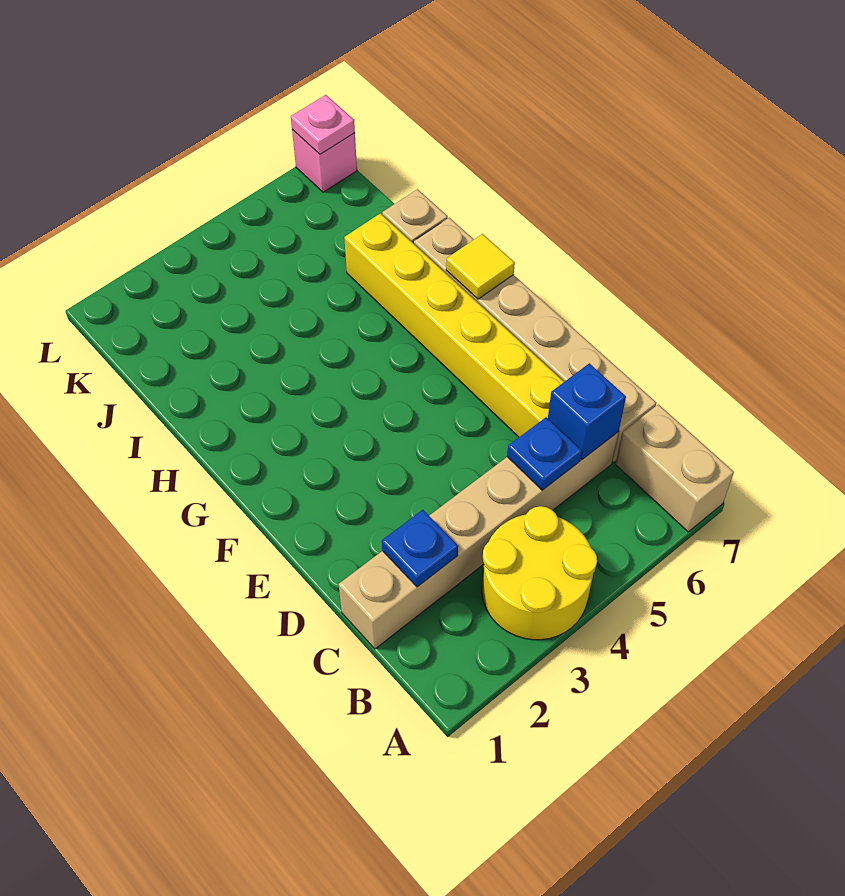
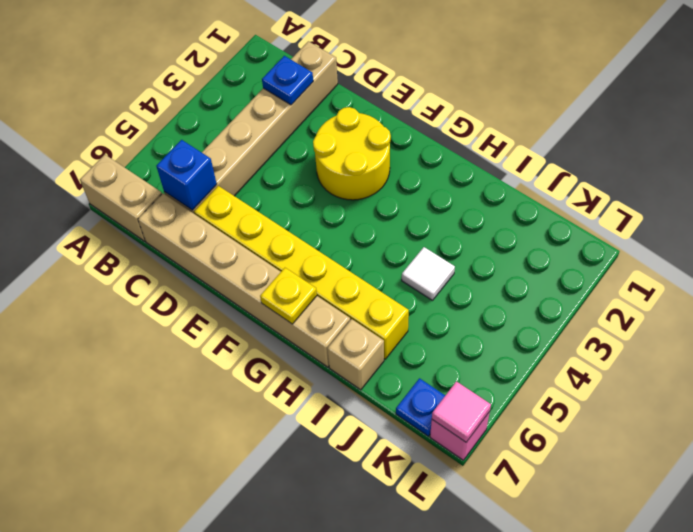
yellow 2x2 round brick [482,506,597,640] -> yellow 2x2 round brick moved to [313,107,391,200]
blue 1x1 plate [507,417,582,490] -> blue 1x1 plate moved to [396,378,445,436]
yellow 1x1 tile [446,234,515,299] -> yellow 1x1 plate [260,268,317,324]
none -> white 1x1 tile [402,247,455,300]
pink 1x1 plate [291,95,355,154] -> pink 1x1 tile [432,381,491,442]

